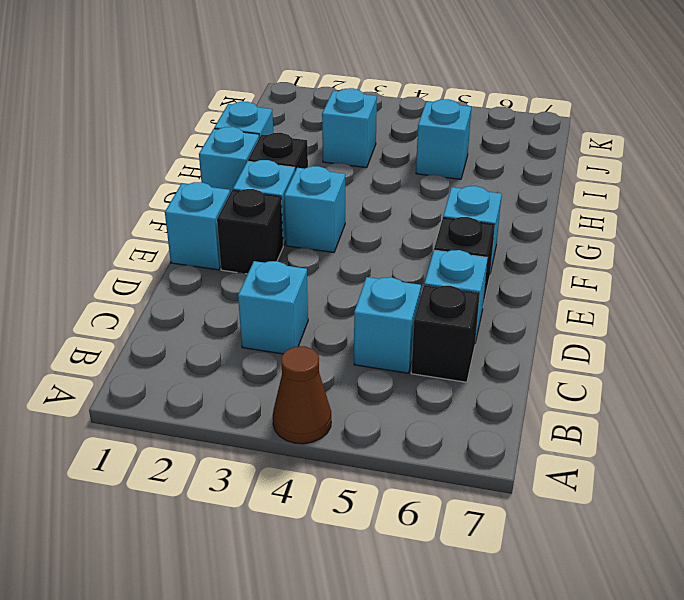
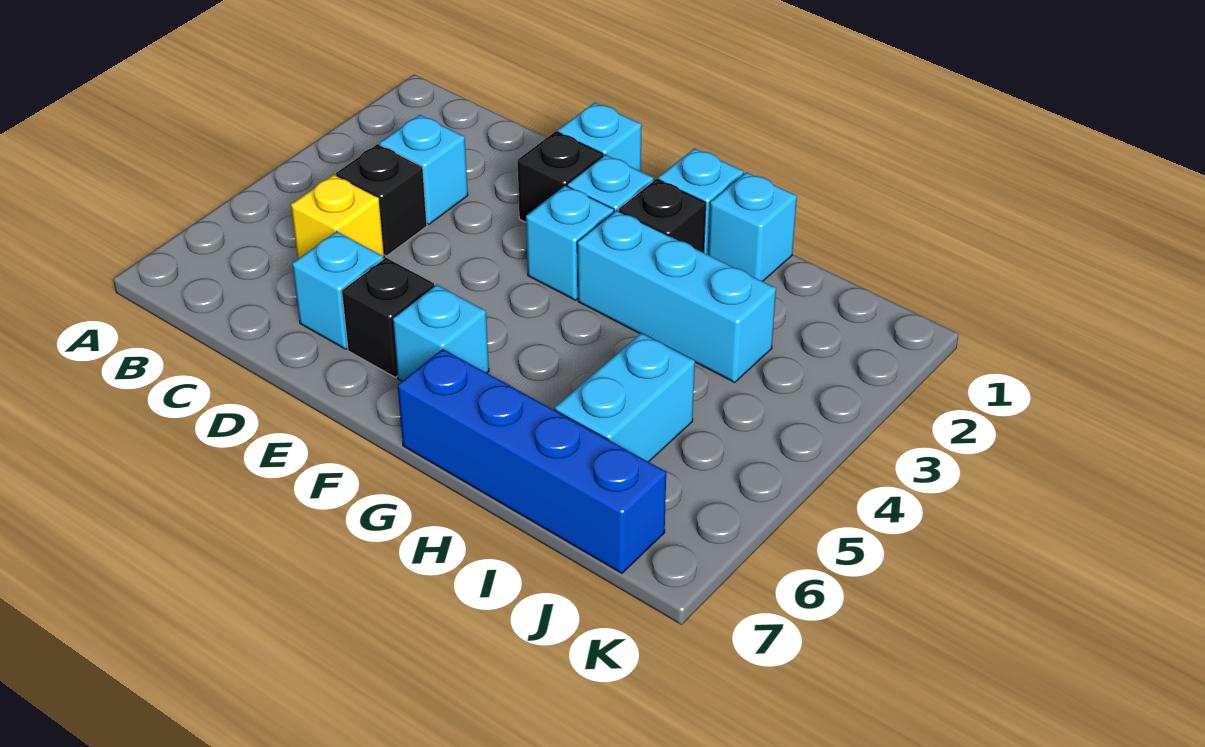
brown 1x1 cone [273,346,331,444] -> none
cyan 1x1 brick [354,277,421,373] -> yellow 1x1 brick [291,175,385,259]
black 1x1 brick [411,285,480,382] -> black 1x1 brick moved to [336,144,427,256]
none -> blue 1x4 brick [398,349,666,573]
cyan 1x1 brick [322,88,377,168] -> cyan 1x3 brick [577,211,776,383]
cyan 1x1 brick [416,99,471,179] -> cyan 1x2 brick [555,333,695,462]

